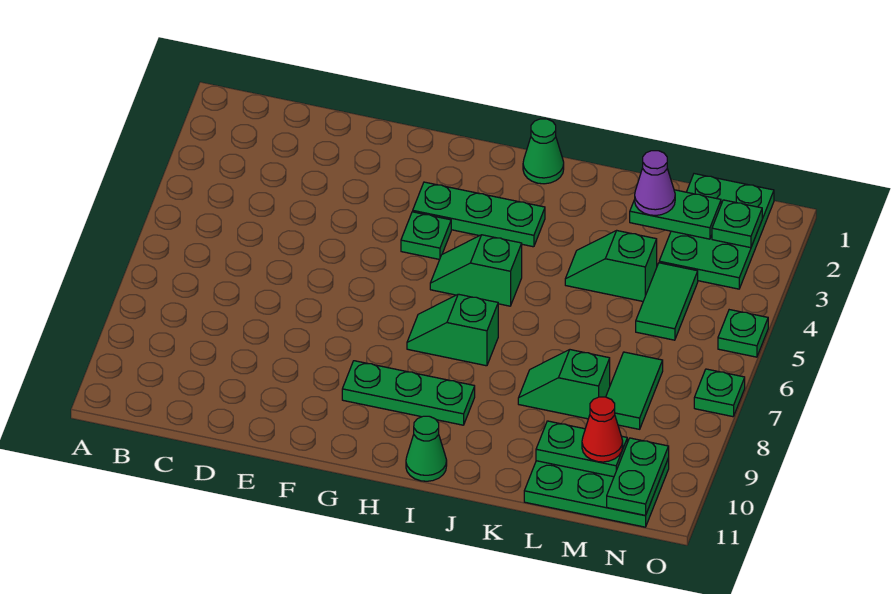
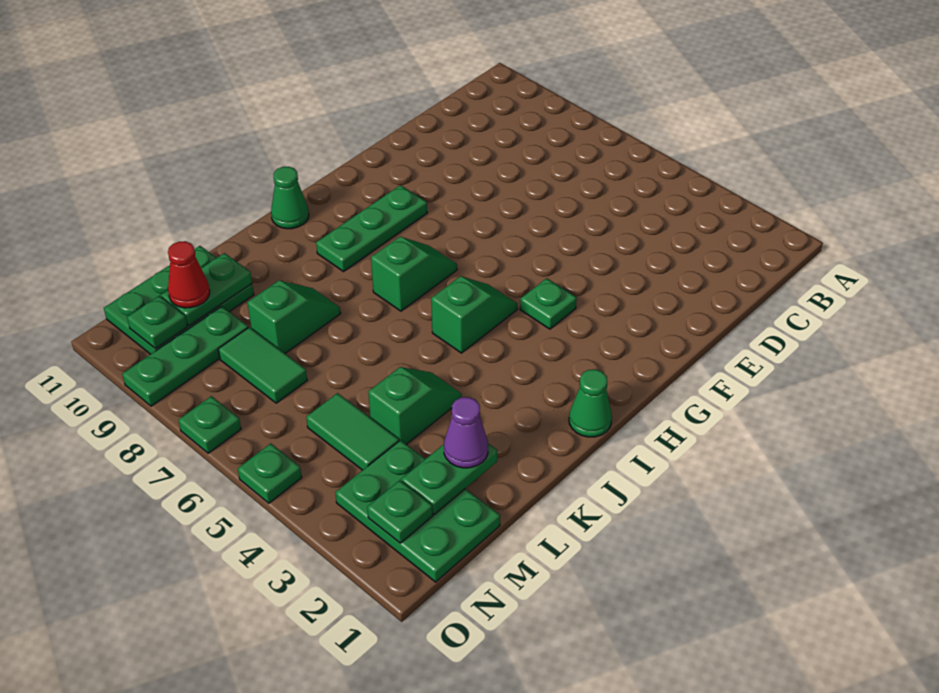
green 1x3 plate [413,182,545,247] -> green 1x3 plate moved to [122,306,248,406]
green 1x2 plate [607,438,669,515] -> green 1x1 plate [127,296,187,349]

